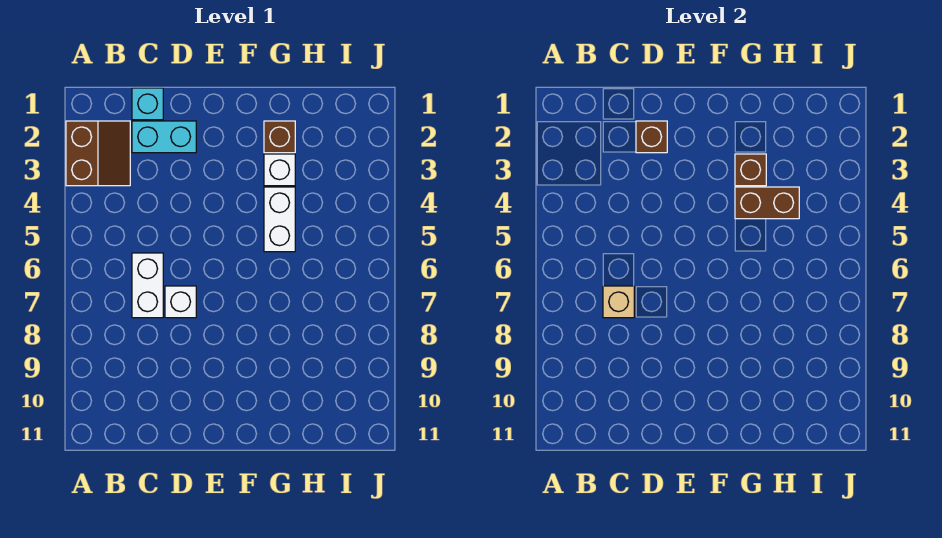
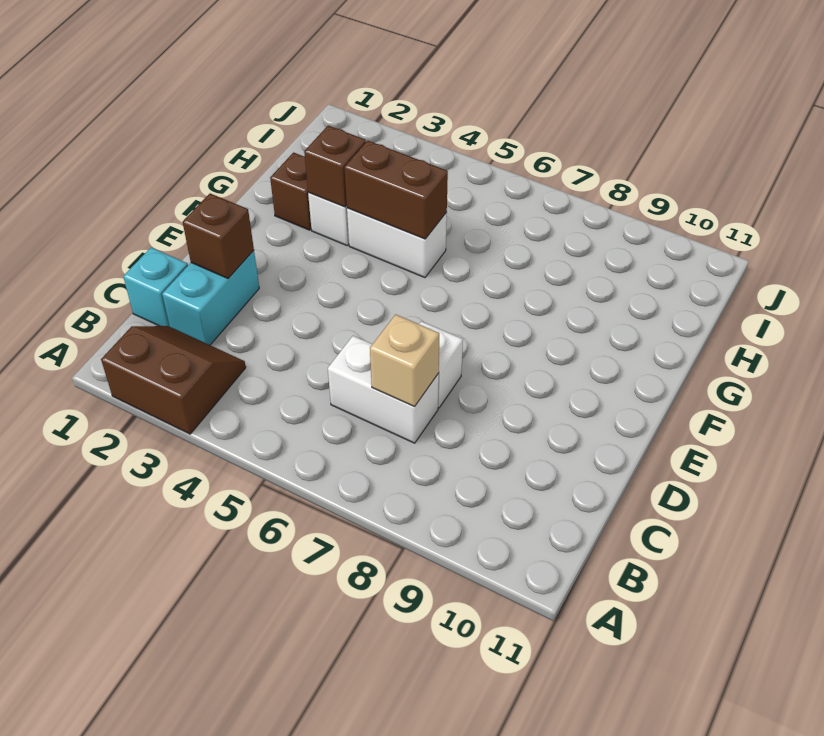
brown 1x2 brick [735,187,799,219] -> brown 1x2 brick turned to [344,141,448,239]

